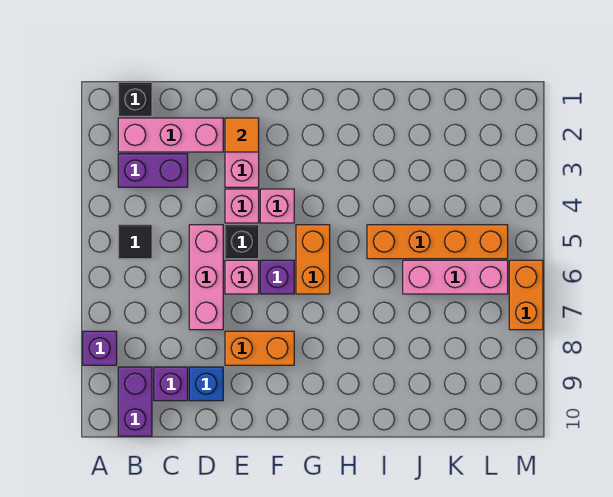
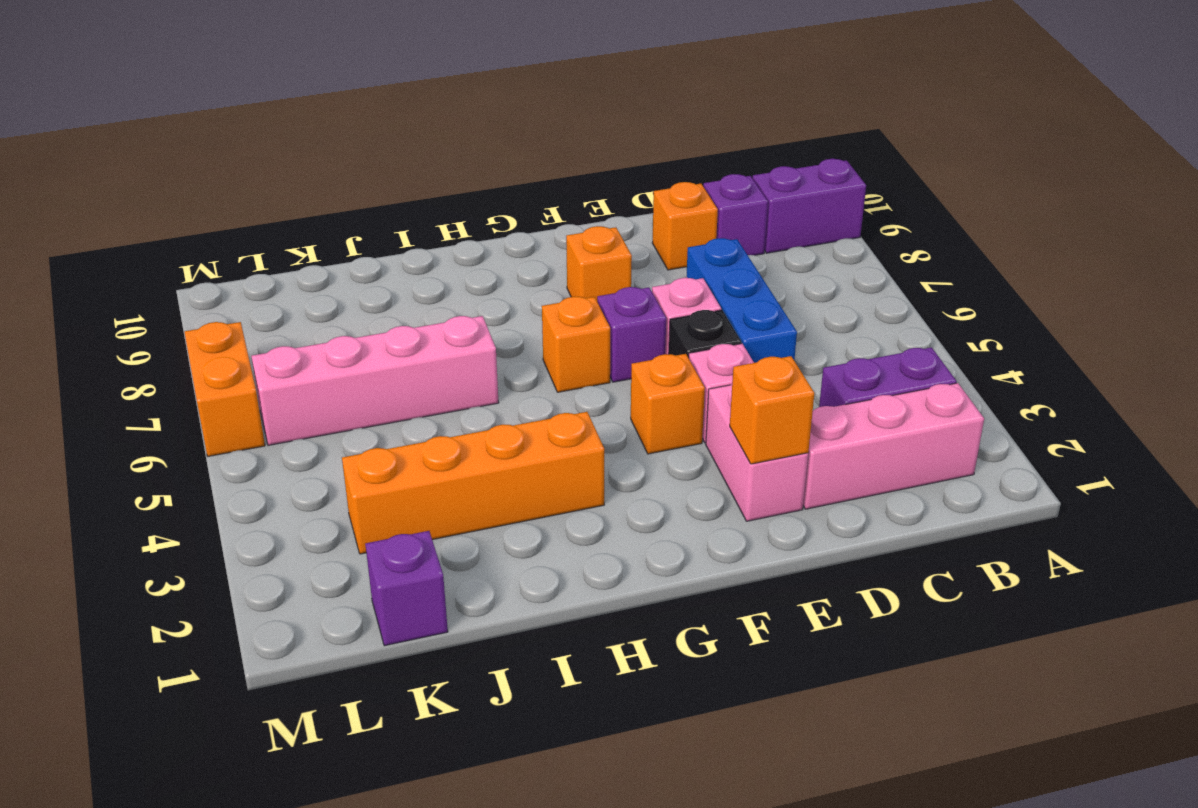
purple 1x1 brick [83,331,117,365] -> purple 1x1 brick moved to [365,531,448,646]
black 1x1 brick [118,82,152,116] -> none
black 1x1 tile [118,225,152,259] -> none
purple 1x2 brick [118,367,152,436] -> purple 1x2 brick turned to [752,159,866,253]
pink 1x3 brick [189,225,223,330] -> blue 1x3 brick [686,238,797,363]
blue 1x1 brick [189,367,223,401] -> orange 1x1 brick [653,182,718,270]
orange 1x1 tile [225,118,259,152] -> orange 1x1 brick [730,356,814,464]
orange 1x2 brick [225,331,294,365] -> orange 1x1 brick [566,226,632,300]
pink 1x1 brick [260,189,294,223] -> orange 1x1 brick [631,354,705,454]
orange 1x2 brick [296,225,330,294] -> orange 1x1 brick [542,297,610,392]
orange 1x4 brick [367,225,508,259] -> orange 1x4 brick moved to [342,412,604,554]
pink 1x3 brick [403,260,508,294] -> pink 1x4 brick [251,316,499,445]

